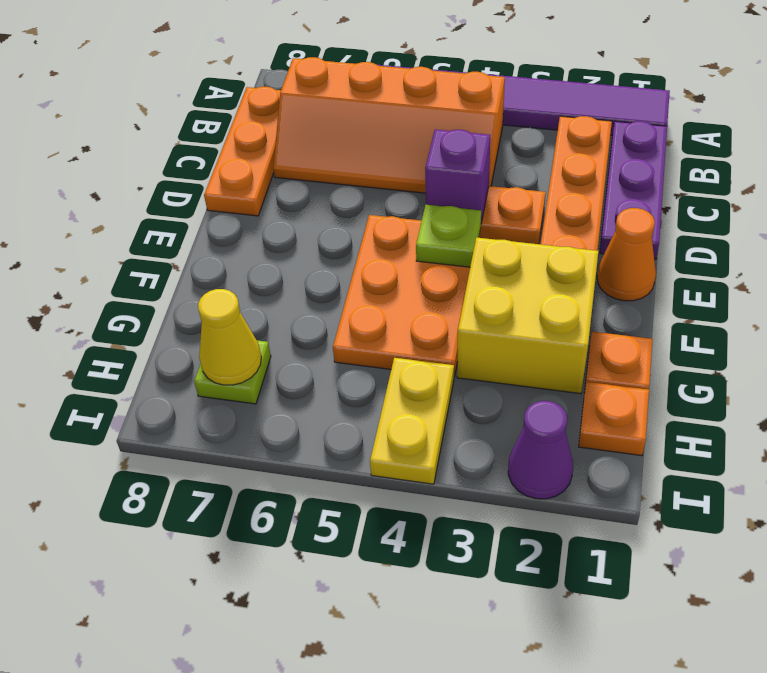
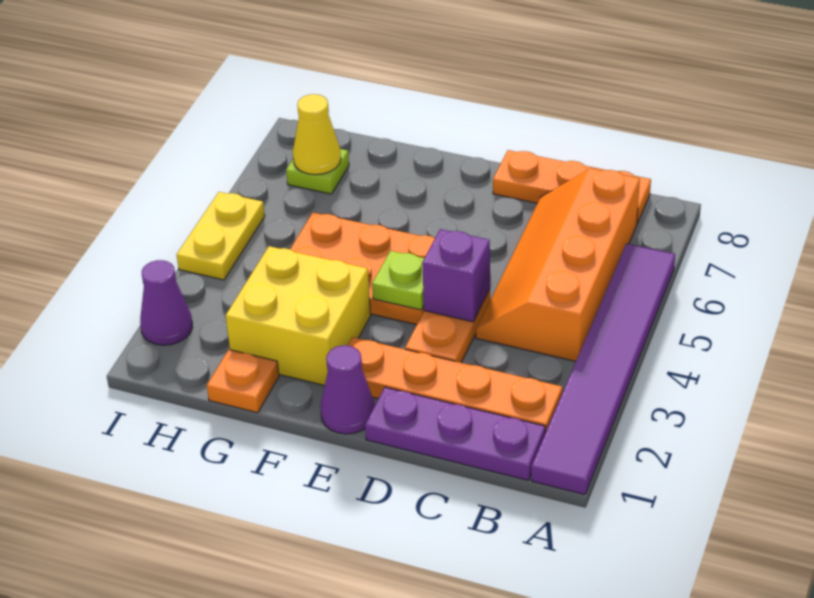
orange 1x1 cone [597,208,656,301] -> purple 1x1 cone [320,345,374,434]
orange 1x1 plate [579,382,649,456] -> none
yellow 1x2 plate [370,358,454,484] -> yellow 1x2 plate turned to [177,192,265,280]

